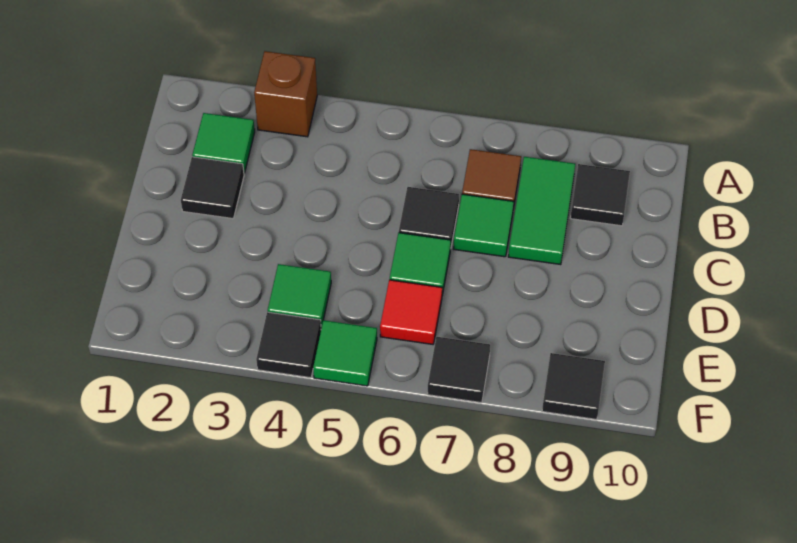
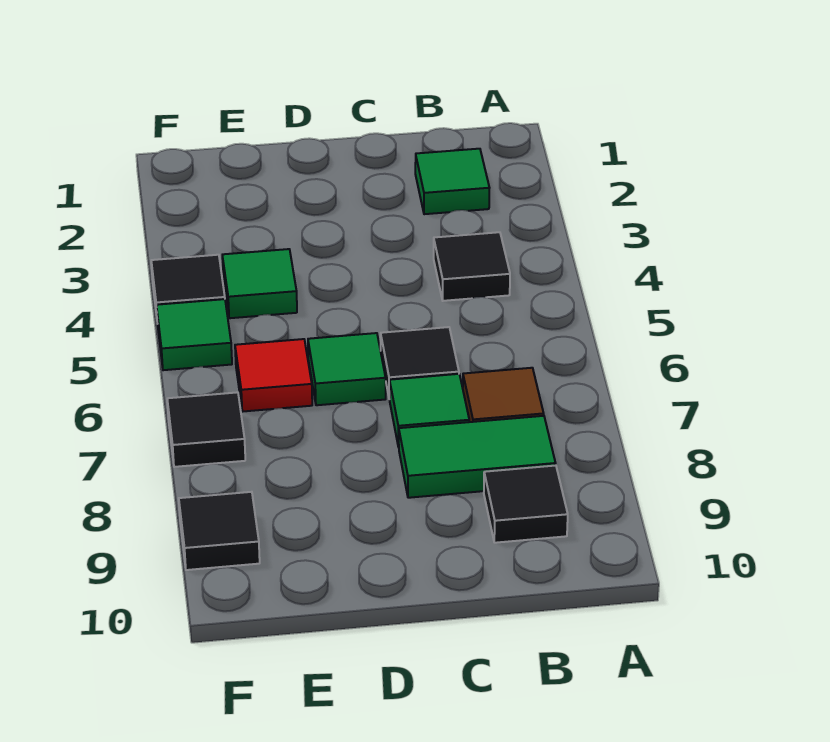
brown 1x1 brick [254,51,317,137] -> none
black 1x1 tile [181,157,244,219] -> black 1x1 tile moved to [434,232,510,301]

